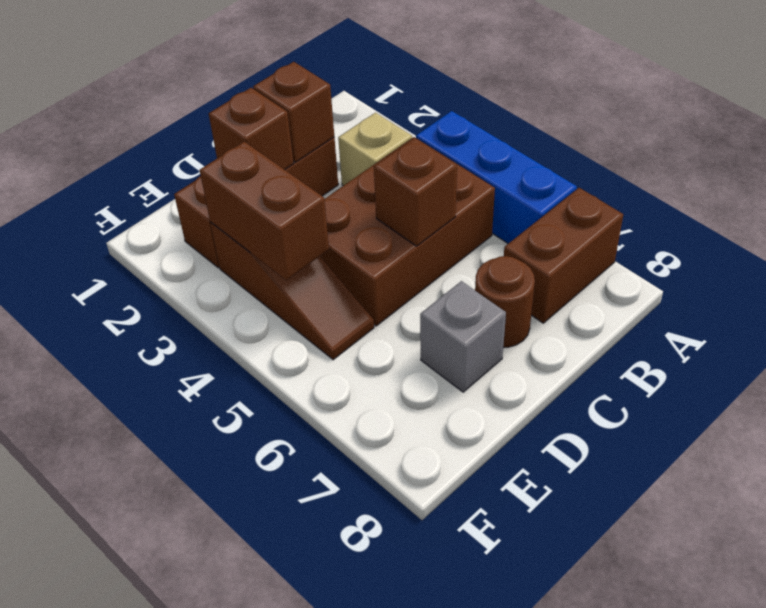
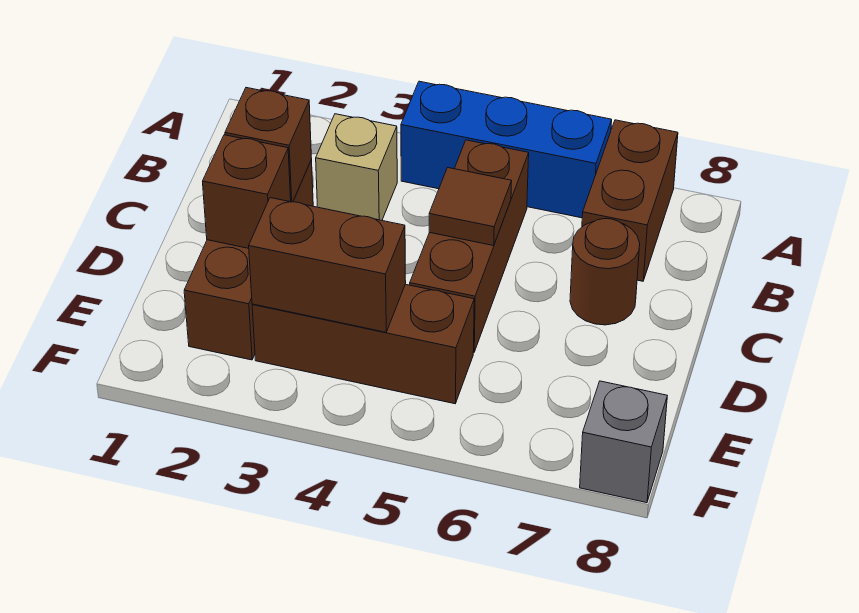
brown 2x3 brick [320,137,495,326] -> brown 1x3 brick [410,140,529,352]
brown 1x1 brick [374,138,457,246] -> brown 1x1 tile [429,168,512,246]
grey 1x1 brick [420,281,506,392] -> grey 1x1 brick moved to [580,381,667,503]
brown 1x3 slope [210,222,374,360] -> brown 1x3 brick [252,284,474,404]

